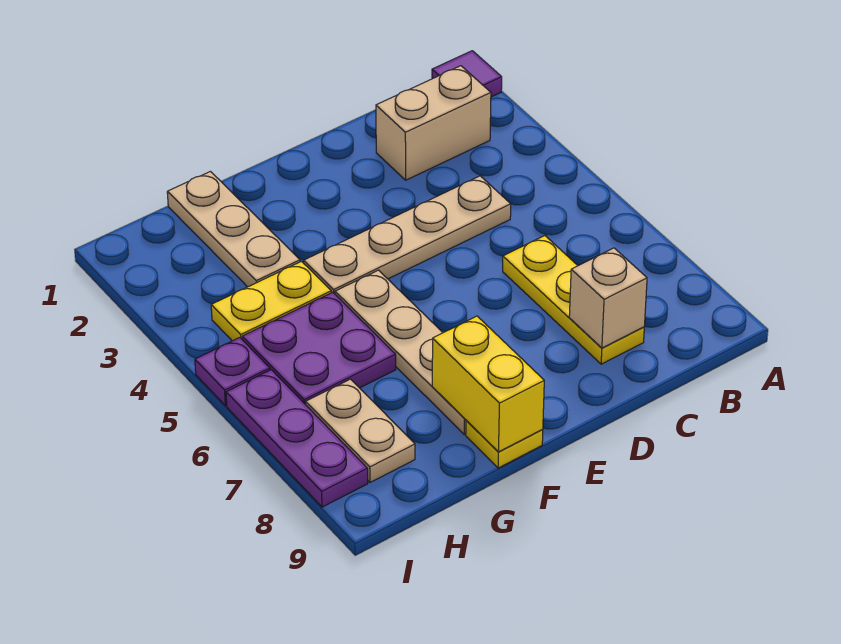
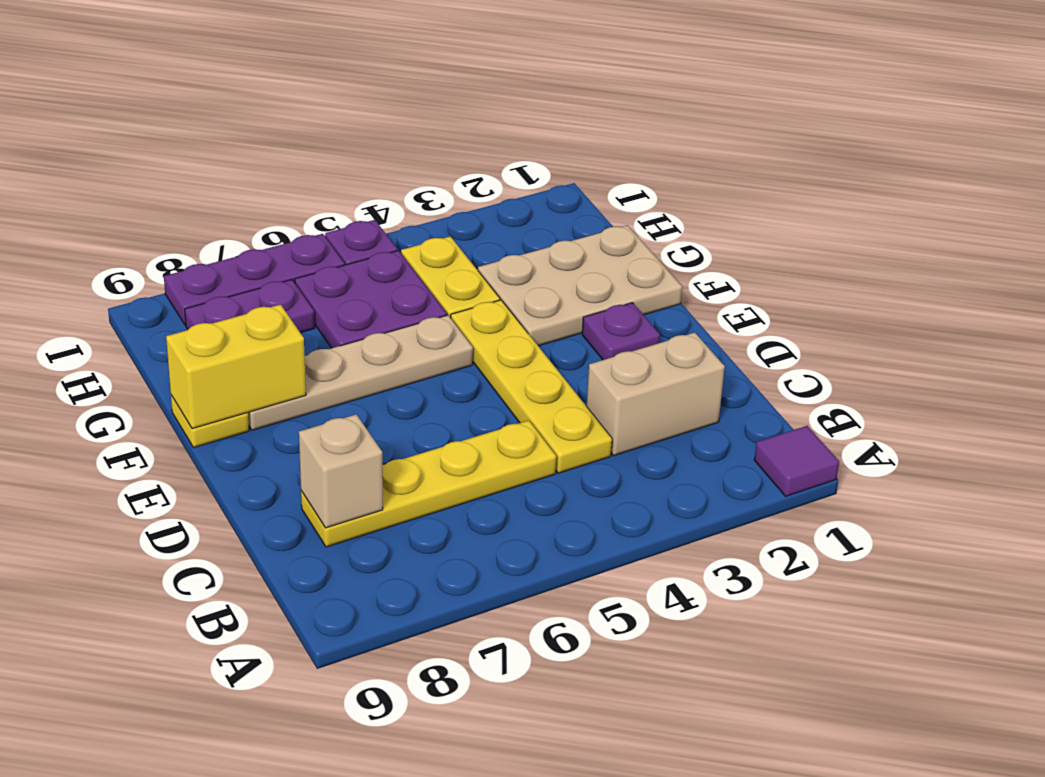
tan 1x2 brick [376,66,491,180] -> tan 1x2 brick turned to [587,333,725,456]
tan 1x4 plate [304,176,511,294] -> yellow 1x4 plate [451,300,612,473]
yellow 1x3 plate [503,236,644,364] -> yellow 1x4 plate [301,420,556,547]
none -> purple 1x1 plate [582,303,660,360]
tan 1x3 plate [167,172,300,287] -> tan 2x3 plate [478,225,682,346]
tan 1x2 plate [306,379,415,482] -> purple 1x2 plate [185,280,315,333]

